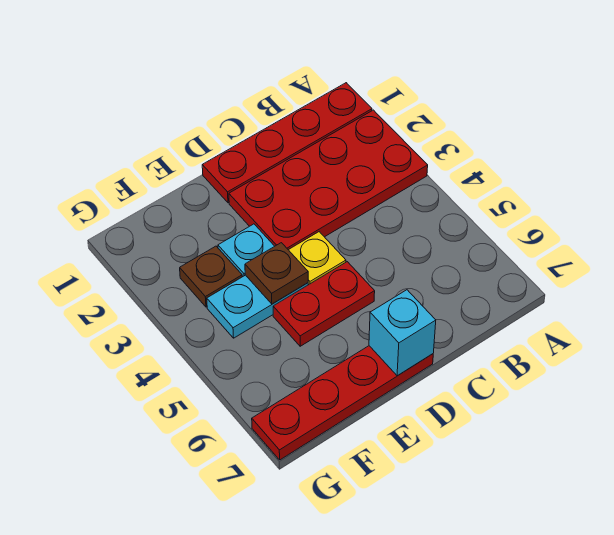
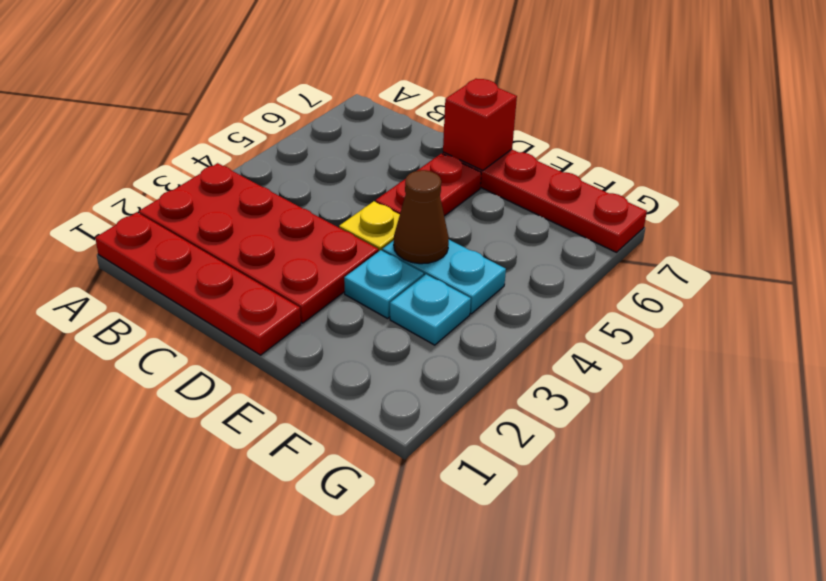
red 1x2 plate [273,262,375,346] -> red 1x2 plate turned to [376,154,481,216]
cyan 1x1 brick [369,290,436,376] -> red 1x1 brick [443,79,517,171]
brown 1x1 plate [245,243,308,304] -> brown 1x1 cone [394,170,449,264]
brown 1x1 plate [180,246,242,307] -> cyan 1x1 plate [390,274,471,345]

